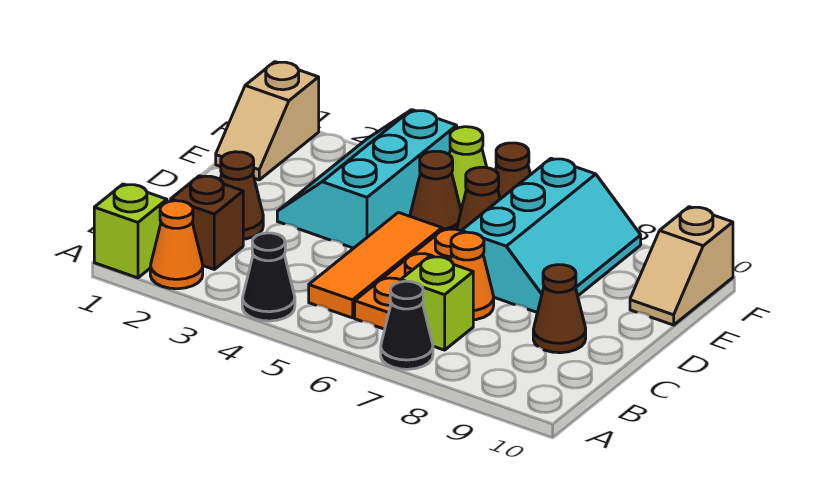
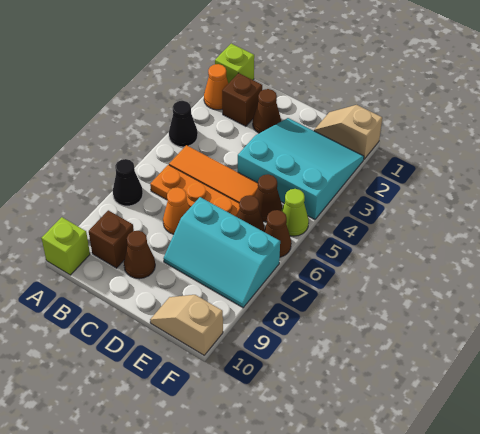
lime 1x1 brick [401,256,473,350] -> lime 1x1 brick moved to [41,217,90,275]
none -> brown 1x1 brick [89,210,134,268]
cyan 2x3 slope [277,110,457,248] -> cyan 3x3 slope [238,118,364,220]

